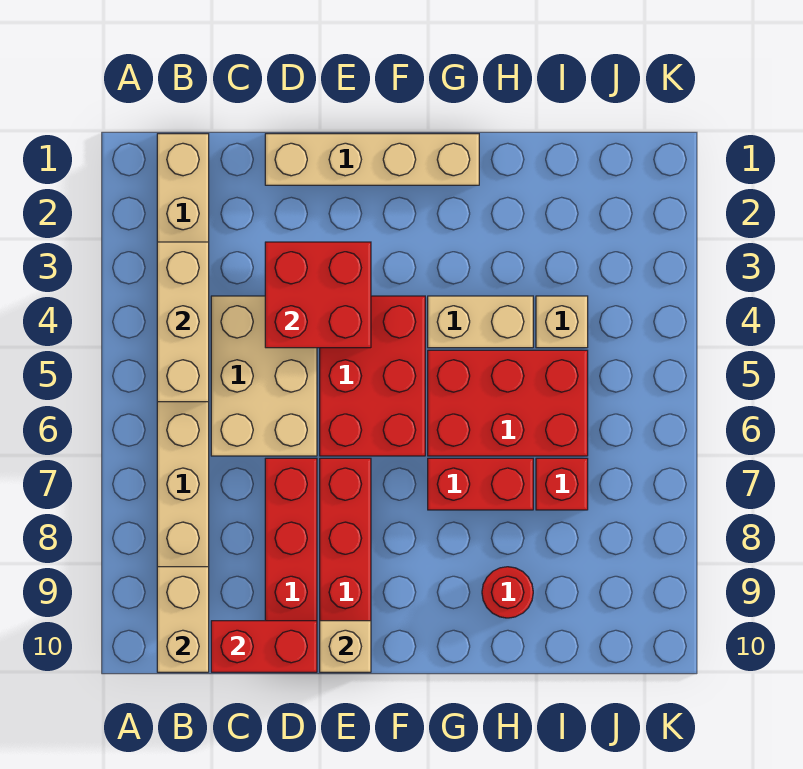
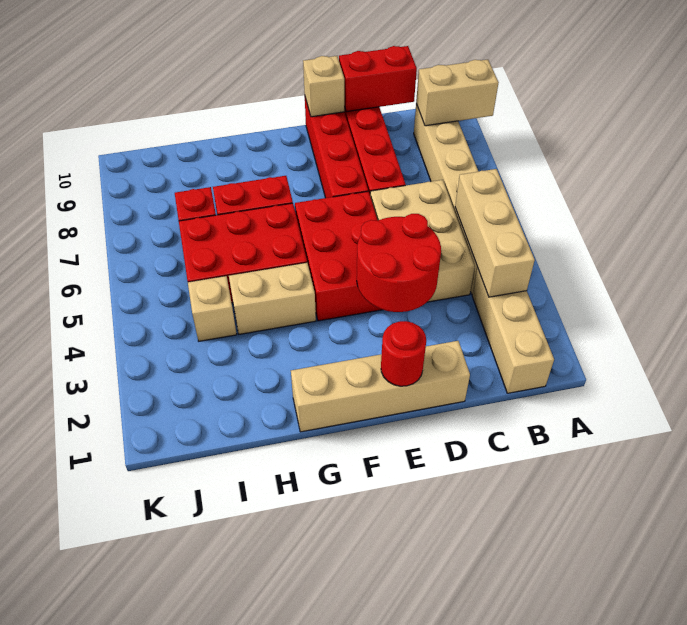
tan 1x2 brick [157,567,209,672] -> tan 1x2 brick turned to [416,60,499,126]
red 2x2 brick [265,242,371,348] -> red 2x2 round brick [357,214,441,312]
red 1x1 round brick [482,567,533,618] -> red 1x1 round brick moved to [381,321,426,386]

